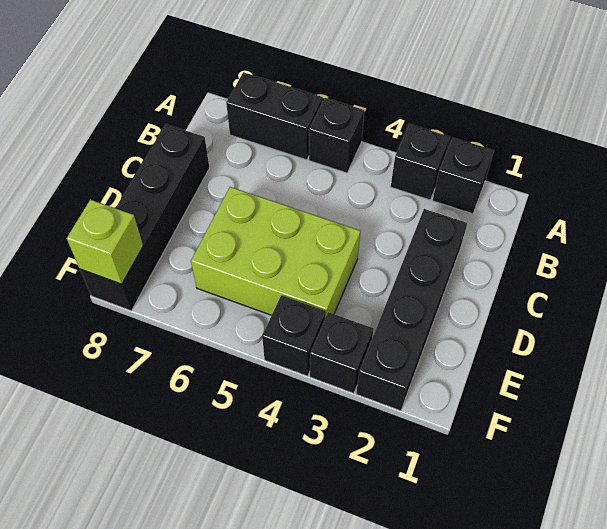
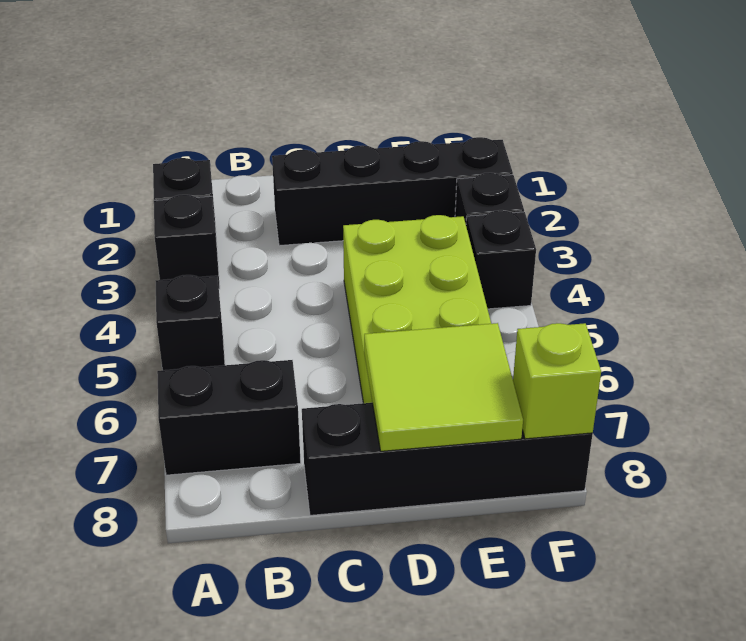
black 1x2 brick [226,72,323,160] -> black 1x2 brick turned to [157,360,301,475]
none -> lime 2x2 tile [364,323,523,451]

